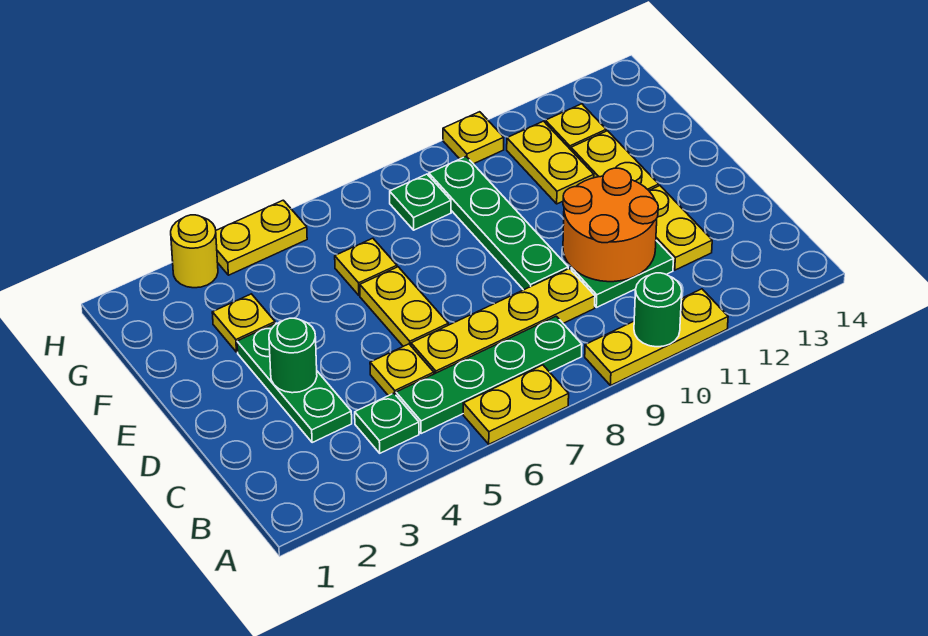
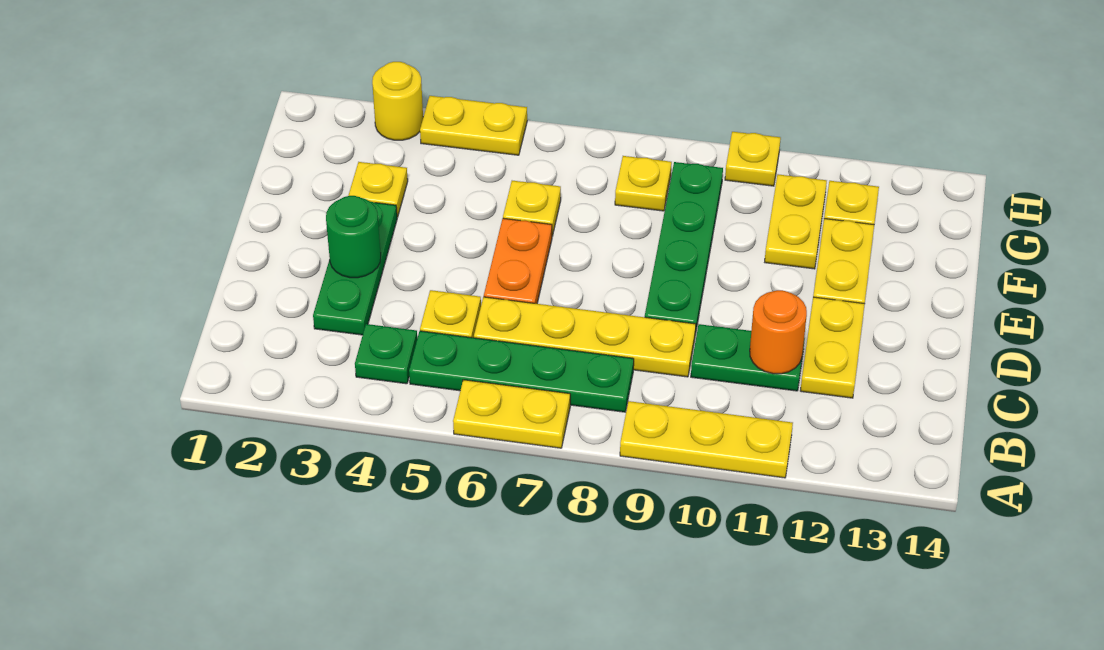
green 1x1 round brick [634,273,682,347] -> none
orange 2x2 round brick [563,168,658,282] -> orange 1x1 round brick [750,290,807,374]
yellow 1x2 plate [360,267,448,346] -> orange 1x2 plate [484,218,552,304]
green 1x1 plate [390,174,451,230] -> yellow 1x1 plate [615,156,672,211]

